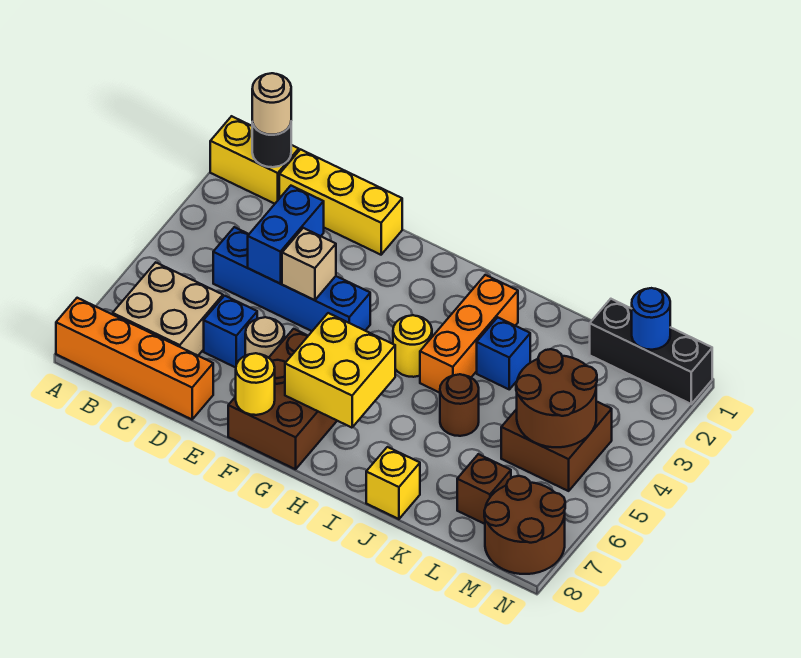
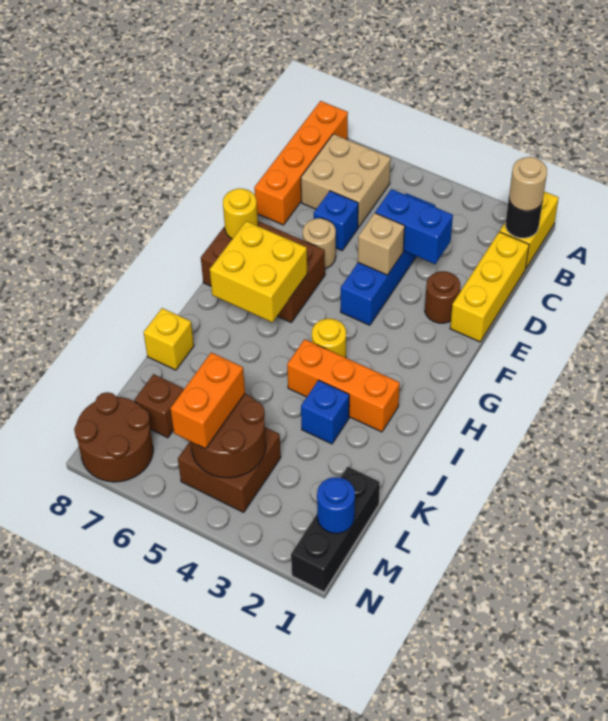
brown 1x1 round brick [440,374,479,436] -> brown 1x1 round brick moved to [425,271,460,323]
none -> orange 1x2 brick [170,352,245,449]

